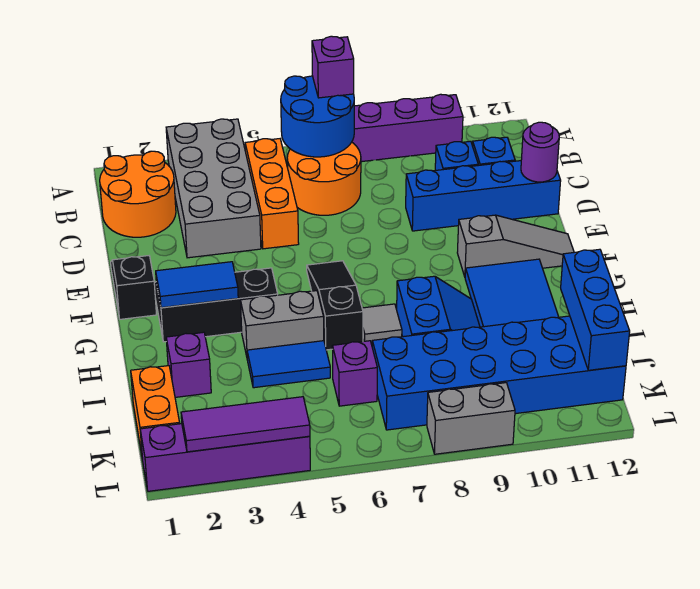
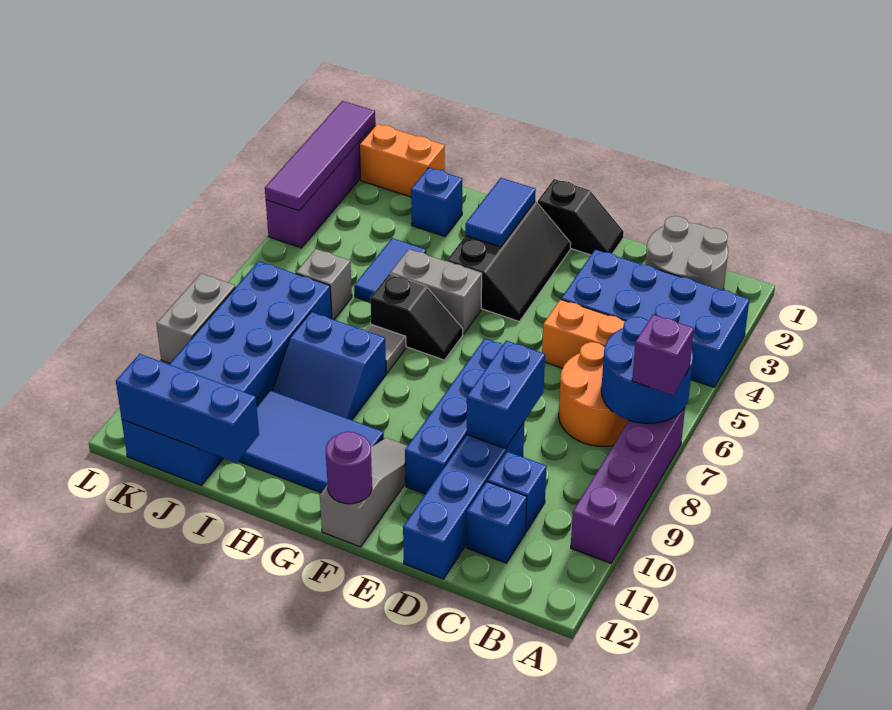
grey 2x4 brick [166,119,261,258] -> blue 2x4 brick [561,250,749,387]
orange 2x2 round brick [100,151,176,237] -> grey 2x2 round brick [645,216,728,290]
none -> blue 1x2 brick [466,341,545,449]
purple 1x1 round brick [521,122,559,182] -> purple 1x1 round brick moved to [326,431,372,504]
none -> blue 1x4 brick [405,339,503,494]
black 1x3 slope [307,261,363,350] -> black 1x2 slope [370,274,463,360]
grey 1x3 slope [457,215,574,277] -> grey 1x3 slope turned to [320,438,407,547]
grey 1x2 brick [240,291,324,356] -> grey 1x2 brick turned to [390,249,482,334]
purple 1x1 brick [166,332,211,397] -> blue 1x1 brick [411,168,462,236]
purple 1x1 brick [332,341,377,406] -> grey 1x1 brick [296,249,352,320]
purple 1x3 tile [181,397,310,452] -> purple 1x4 tile [265,101,375,211]

